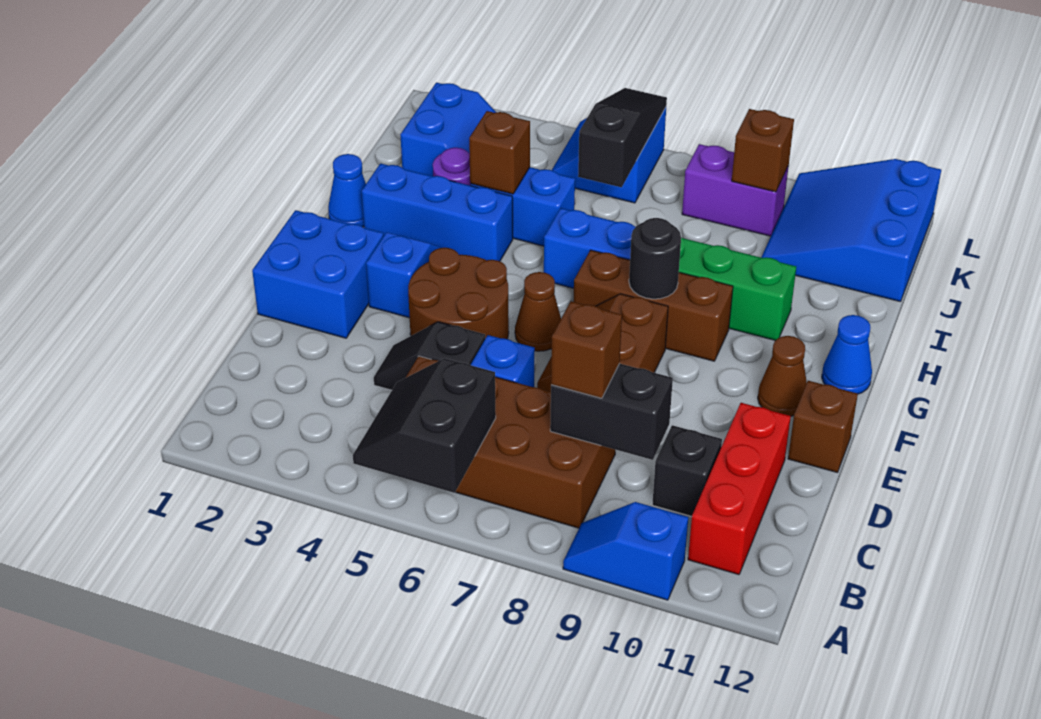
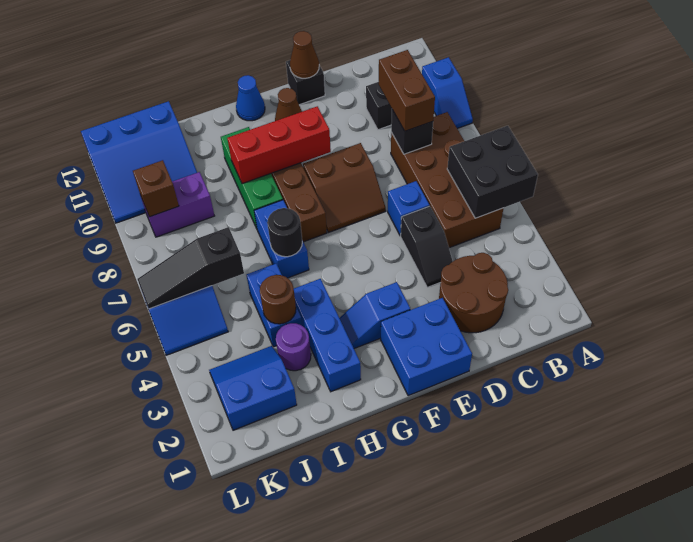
black 2x2 slope [353,358,496,493] -> black 2x2 brick [447,126,538,218]
red 1x3 brick [688,403,791,575] -> red 1x3 brick moved to [227,106,331,184]
black 1x2 brick [550,364,673,460] -> black 1x1 brick [391,110,433,154]
brown 1x1 brick [551,301,622,398] -> brown 1x2 brick [379,50,435,131]
brown 2x2 round brick [408,248,509,339] -> brown 2x2 round brick moved to [439,253,508,333]
brown 1x1 brick [788,381,858,473] -> black 1x1 brick [286,60,325,105]
brown 1x1 cone [515,272,561,351] -> brown 1x1 cone moved to [290,31,319,78]
black 1x1 round brick [629,218,681,299] -> black 1x1 round brick moved to [267,208,302,257]
blue 1x1 cone [328,154,366,227] -> none
brown 1x1 brick [469,111,530,194] -> brown 1x1 round brick [260,275,296,324]
purple 1x2 brick [682,144,789,236] -> purple 1x2 brick turned to [141,172,214,237]

